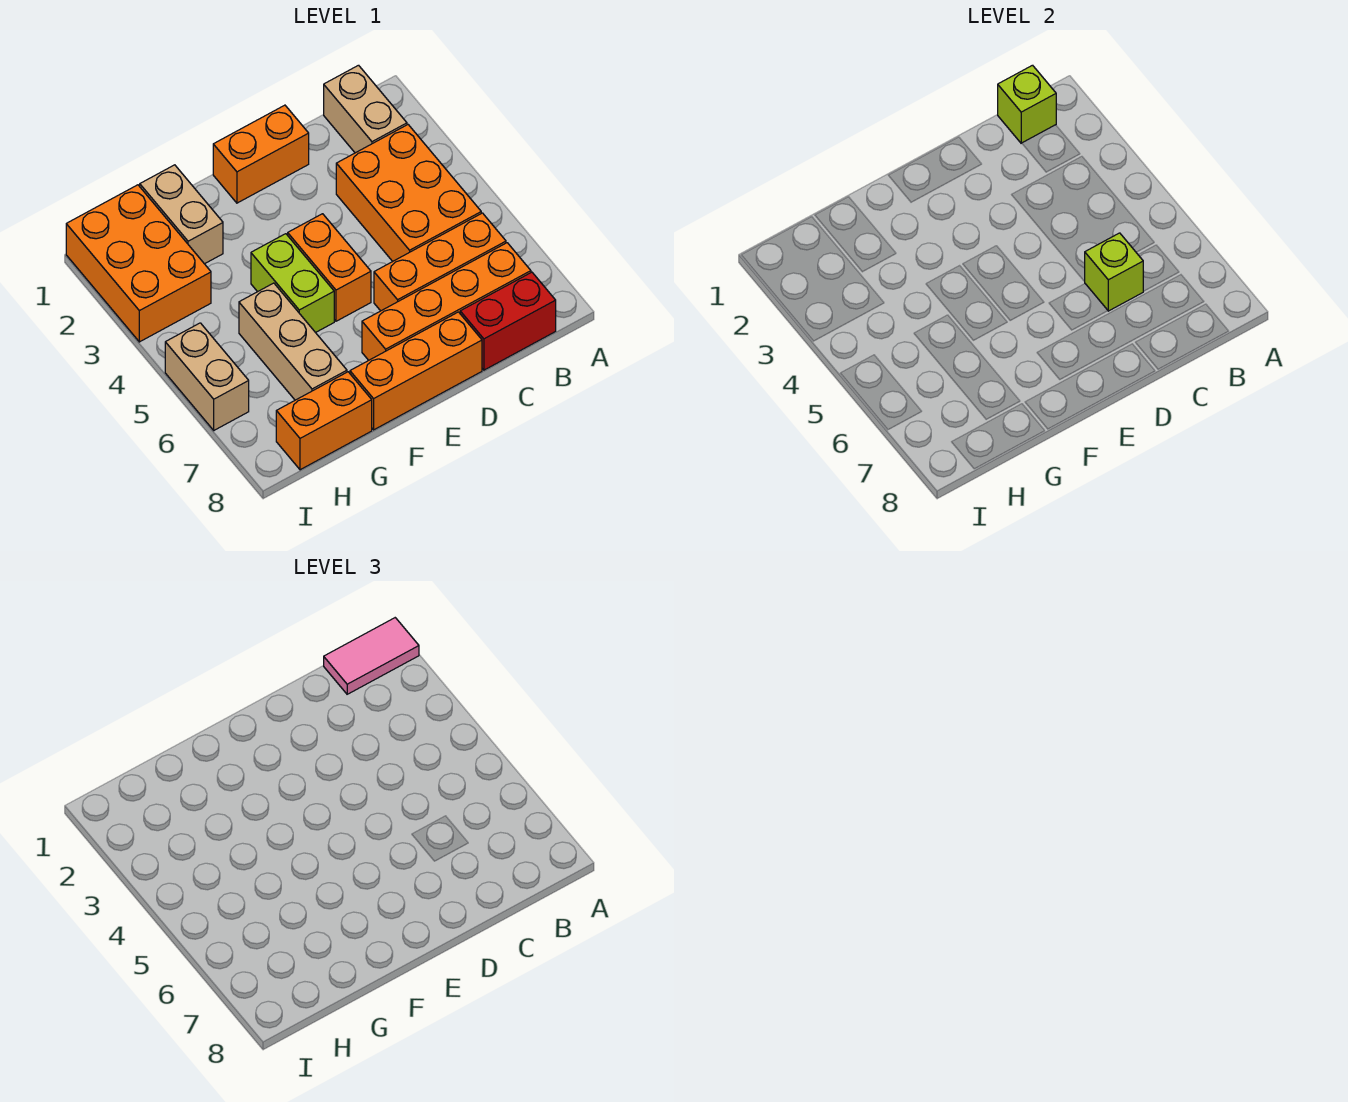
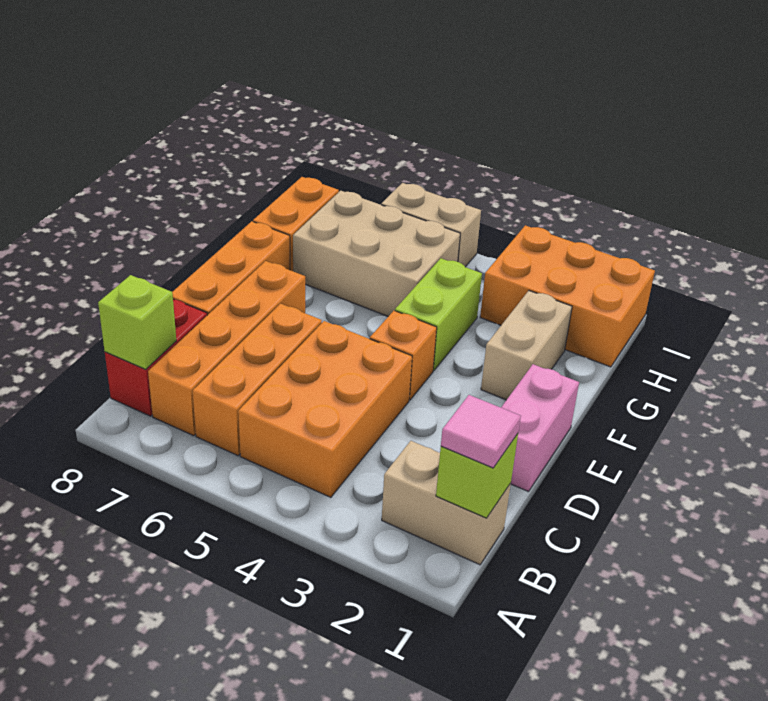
pink 1x2 tile [324,618,419,694] -> pink 1x1 tile [441,395,521,468]
orange 2x3 brick [336,125,481,261] -> orange 2x3 brick turned to [238,321,412,497]
lime 1x1 brick [1084,233,1143,311] -> lime 1x1 brick moved to [98,275,176,369]
orange 1x2 brick [213,105,309,203] -> pink 1x2 brick [501,364,579,492]
orange 1x2 brick [288,214,371,321] -> orange 1x1 brick [370,311,437,400]
lime 1x2 brick [251,234,334,333] -> lime 1x2 brick turned to [395,258,482,371]
tan 1x2 brick [140,165,223,264] -> tan 1x2 brick turned to [481,291,572,400]
tan 1x3 brick [239,283,347,400] -> tan 2x3 brick [293,191,460,316]

